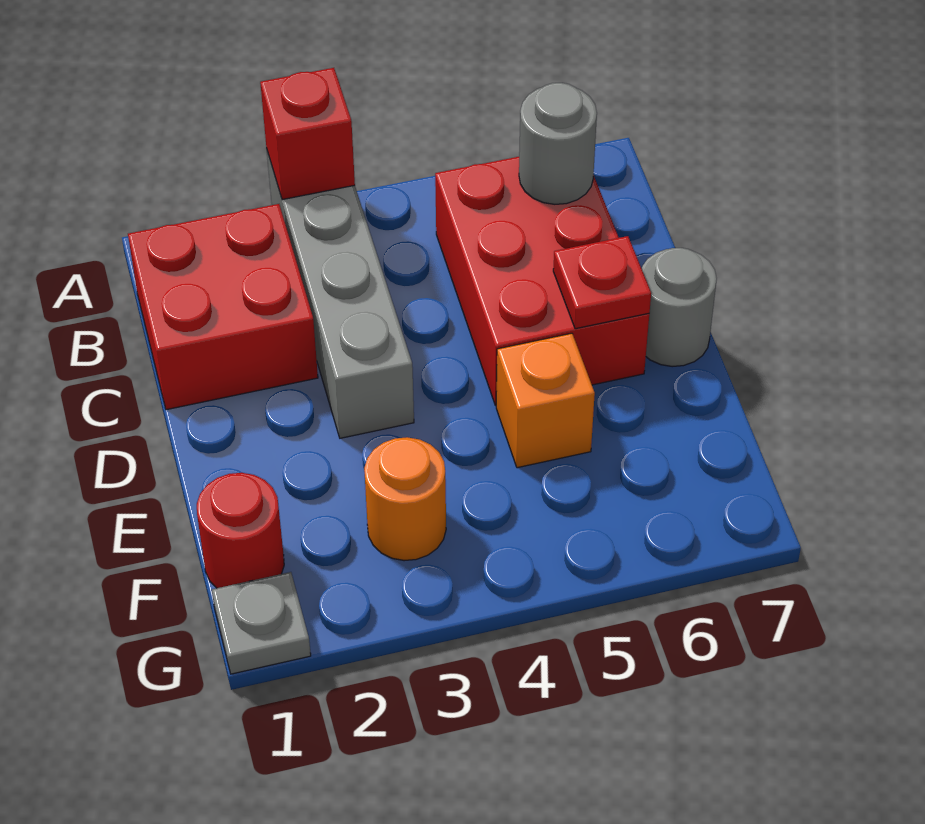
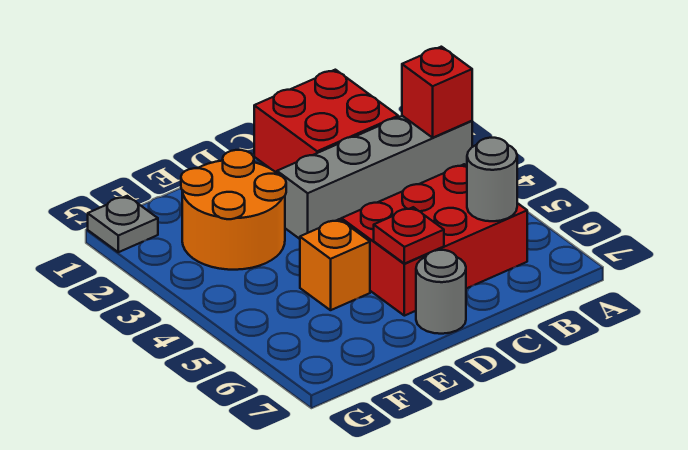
red 1x1 round brick [197,473,284,588] -> none
orange 1x1 round brick [364,437,446,561] -> orange 2x2 round brick [181,150,286,270]

